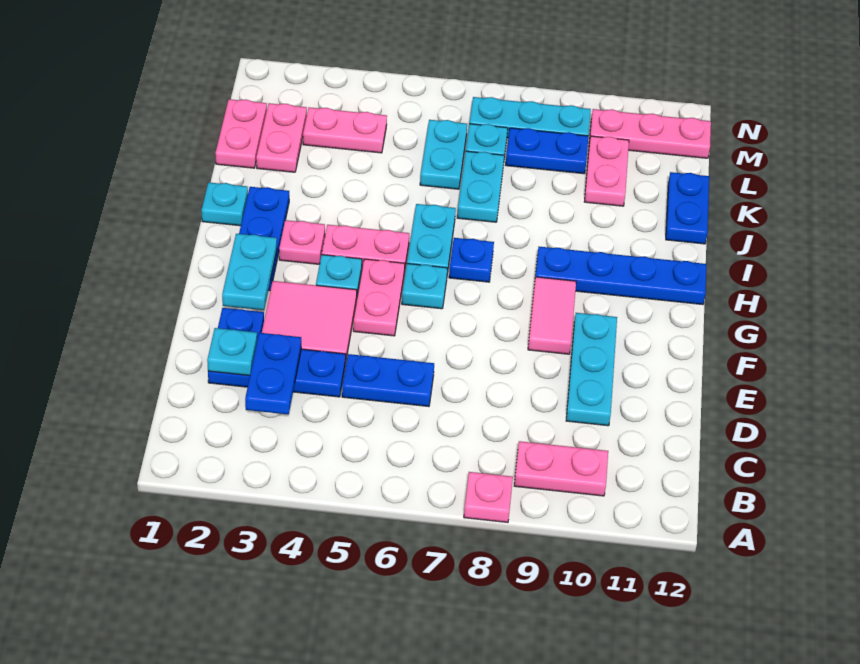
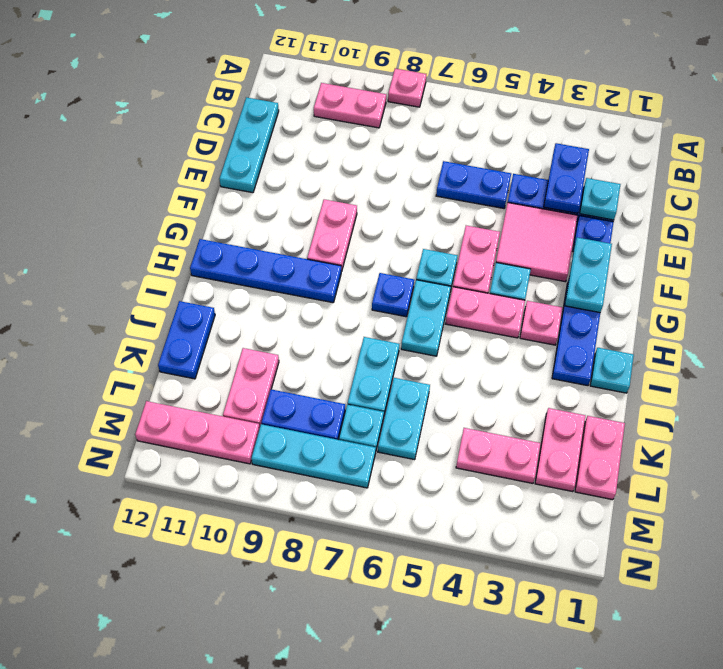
cyan 1x3 plate [566,313,617,426] -> cyan 1x3 plate moved to [220,97,279,193]
pink 1x2 tile [528,277,576,354] -> pink 1x2 plate [307,199,357,271]

